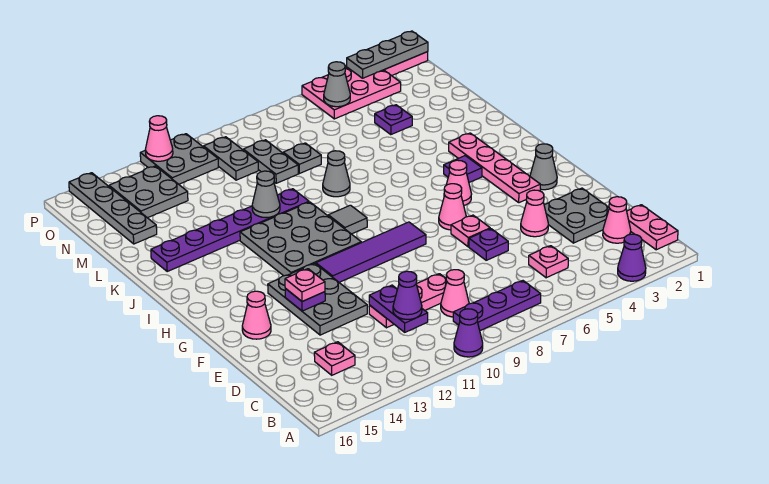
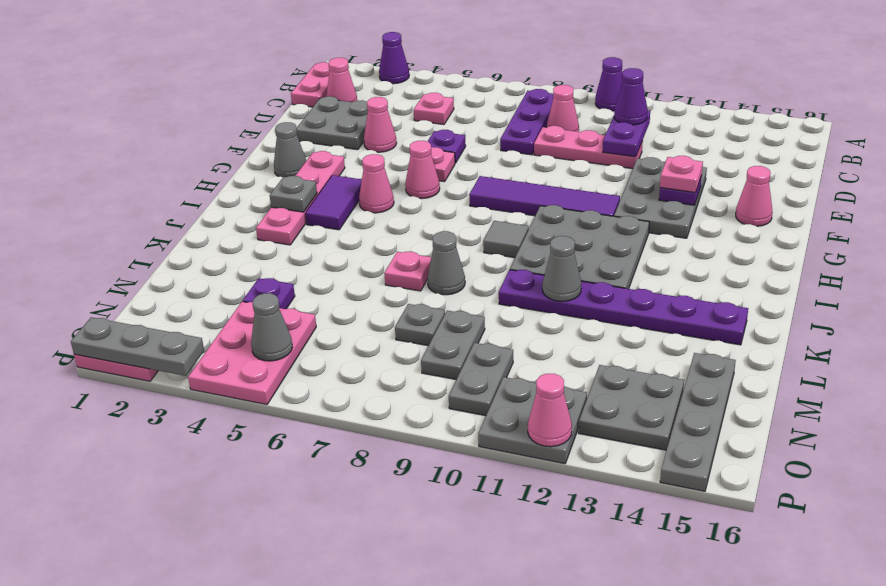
purple 1x3 plate [453,281,541,331] -> purple 1x3 plate turned to [500,89,553,155]
pink 1x1 plate [314,342,355,375] -> pink 1x1 plate moved to [384,252,431,291]
none -> grey 1x1 plate [270,176,317,212]
purple 1x1 tile [444,156,482,182] -> purple 1x2 tile [305,175,362,230]
pink 2x3 plate [302,67,401,119] -> pink 2x3 plate turned to [188,302,316,405]

